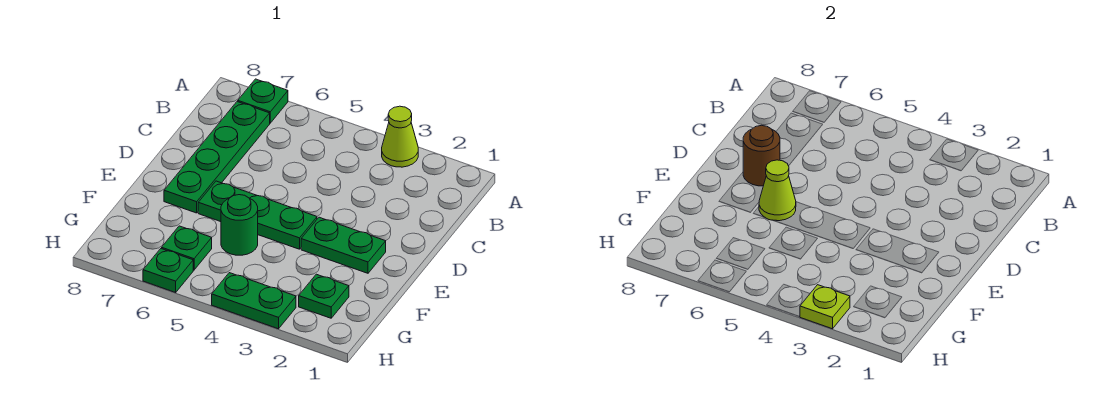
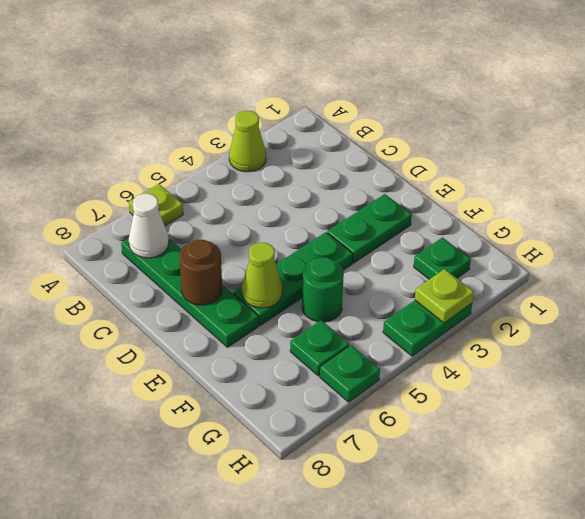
none -> lime 1x1 plate [129,184,183,226]
green 1x1 plate [238,79,288,123] -> none
none -> white 1x1 cone [129,194,169,258]

